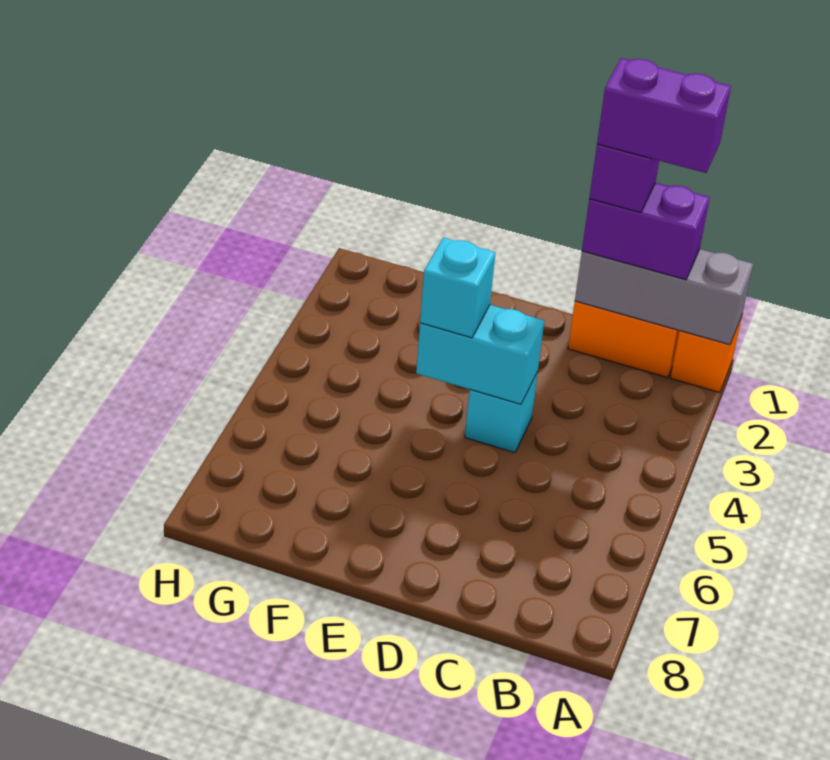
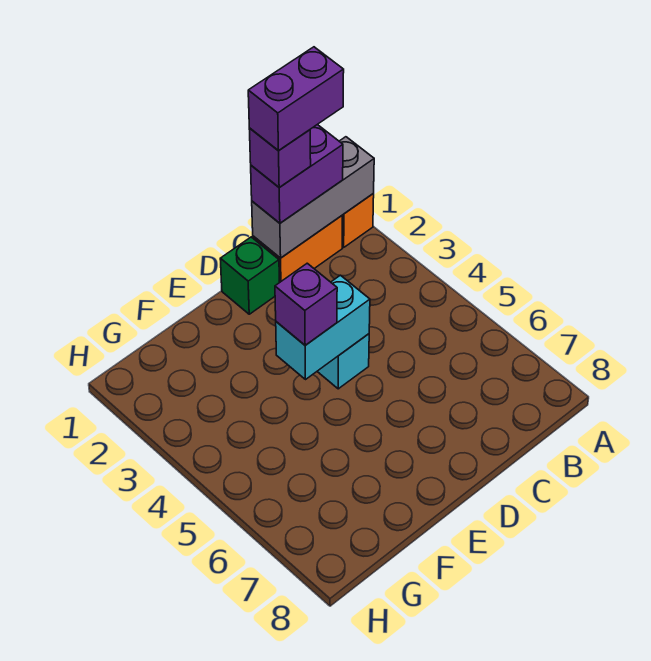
none -> green 1x1 brick [220,237,279,314]
cyan 1x1 brick [420,238,496,338] -> purple 1x1 brick [275,263,337,345]

